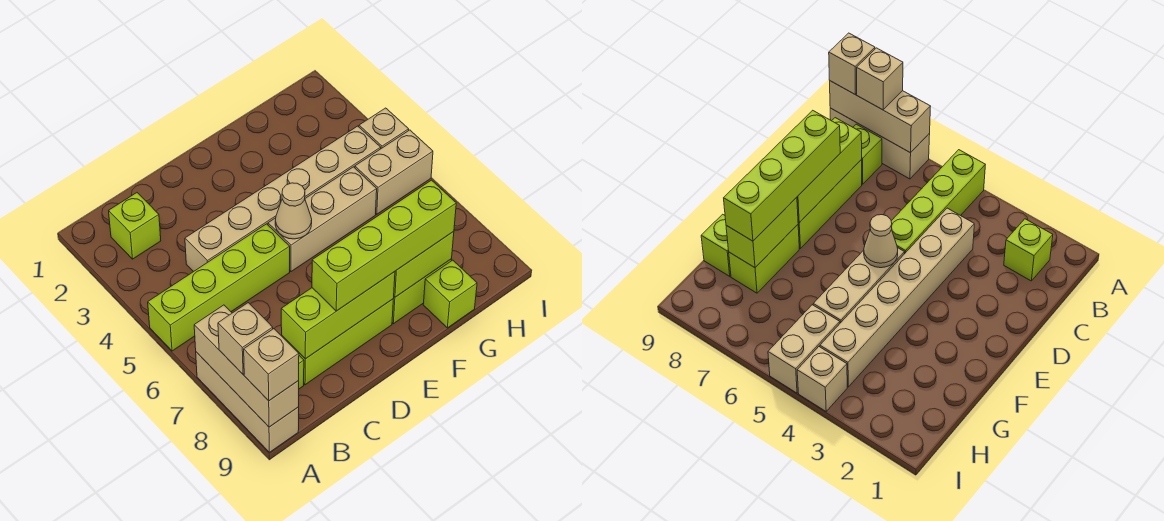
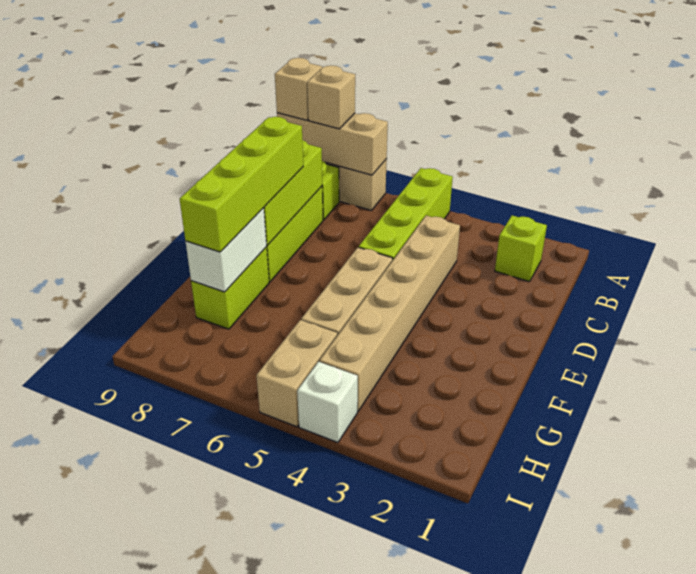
tan 1x1 cone [275,183,312,239] -> none
lime 1x2 brick [394,231,454,297] -> white 1x2 brick [186,208,267,292]
lime 1x1 brick [423,260,477,328] -> none
tan 1x1 brick [359,108,409,148] -> white 1x1 brick [297,362,358,443]

